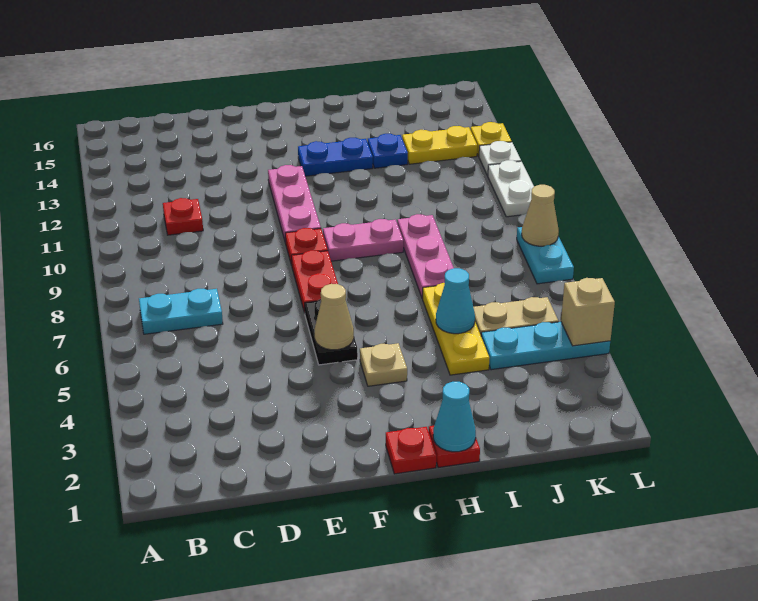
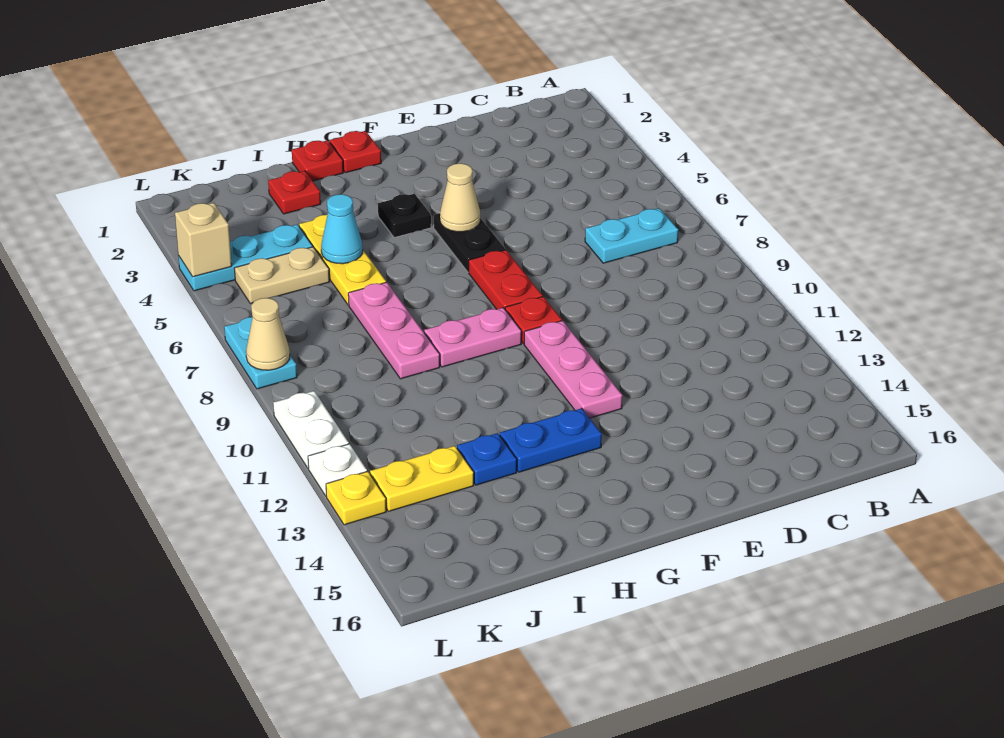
red 1x1 plate [163,198,203,235] -> red 1x1 plate moved to [268,171,321,214]
tan 1x1 plate [360,343,407,386] -> black 1x1 plate [378,194,431,238]
cyan 1x1 cone [433,382,476,452] -> none

